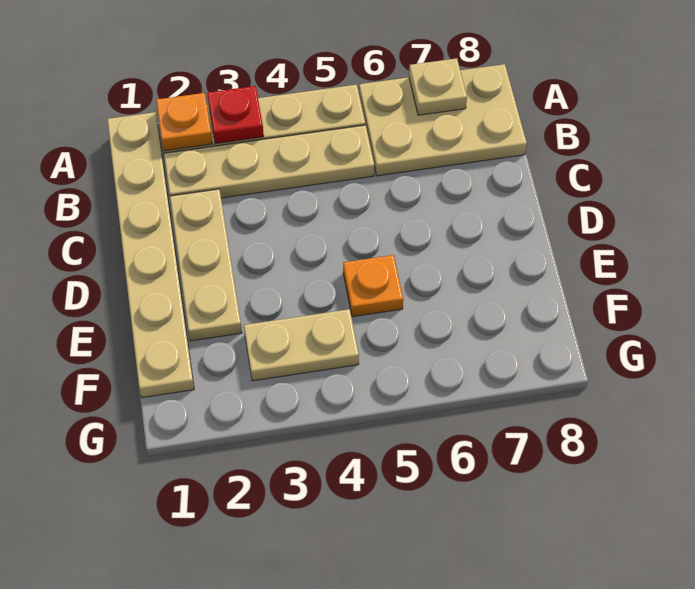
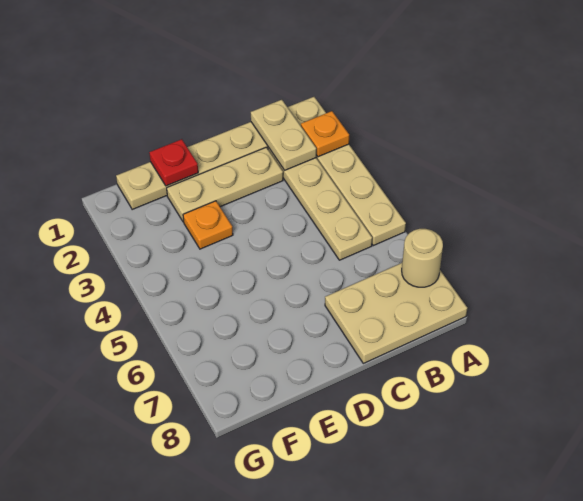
red 1x1 plate [207,86,264,144] -> red 1x1 plate moved to [149,139,198,186]
tan 2x3 plate [359,64,527,176] -> tan 2x3 plate turned to [325,263,467,363]
tan 1x1 plate [409,58,467,115] -> tan 1x1 round brick [402,229,443,287]
orange 1x1 plate [343,255,403,317] -> orange 1x1 plate moved to [183,201,233,249]
tan 1x2 plate [244,309,359,381] -> tan 1x2 plate moved to [251,100,316,170]

